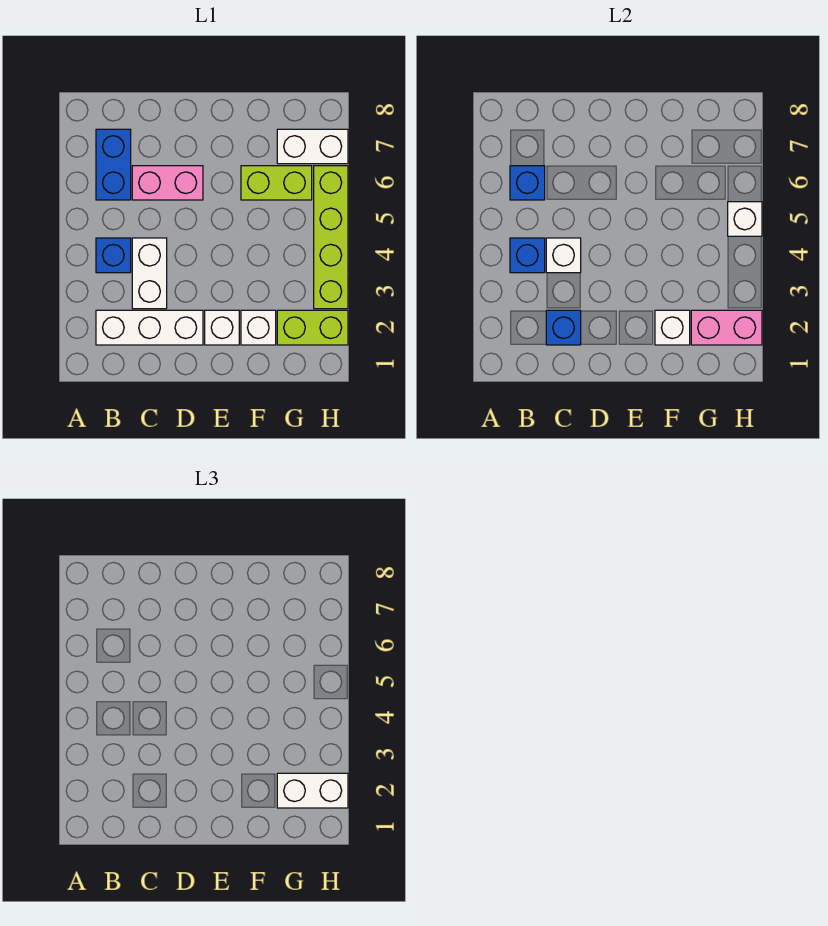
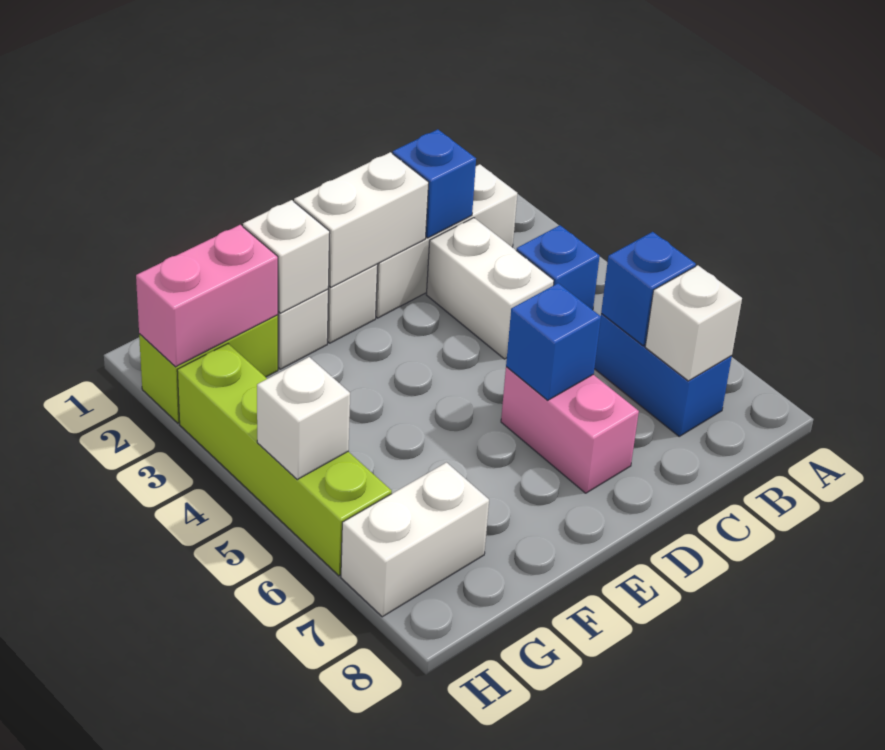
blue 1x1 brick [510,238,545,273] -> blue 1x1 brick moved to [506,283,601,400]
white 1x1 brick [546,238,581,273] -> white 1x1 brick moved to [645,265,742,381]
pink 1x2 brick [132,166,203,200] -> pink 1x2 brick turned to [501,367,639,493]
lime 1x2 brick [241,166,312,200] -> none
white 1x2 brick [277,773,348,808] -> white 1x2 brick moved to [294,152,429,287]

